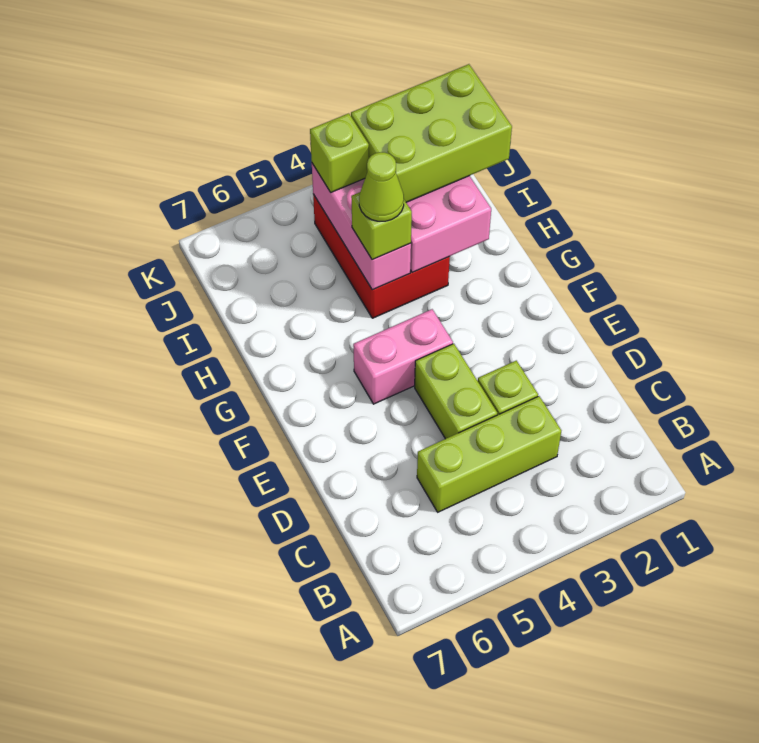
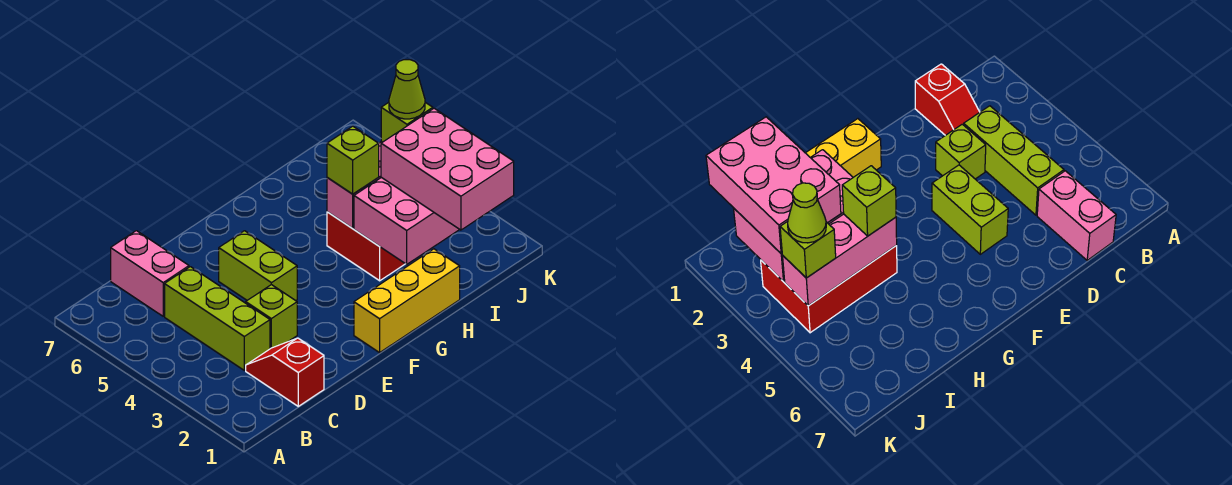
none -> red 1x2 slope [246,338,324,406]
lime 1x2 brick [415,344,497,439] -> lime 1x2 brick turned to [219,231,297,301]
none -> yellow 1x3 brick [354,249,460,353]
pink 1x2 brick [353,309,453,404] -> pink 1x2 brick moved to [111,231,189,316]
lime 1x1 cone [359,152,404,221] -> lime 1x1 cone moved to [389,60,425,119]
lime 2x3 brick [351,64,512,202] -> pink 2x3 brick [381,108,514,230]

